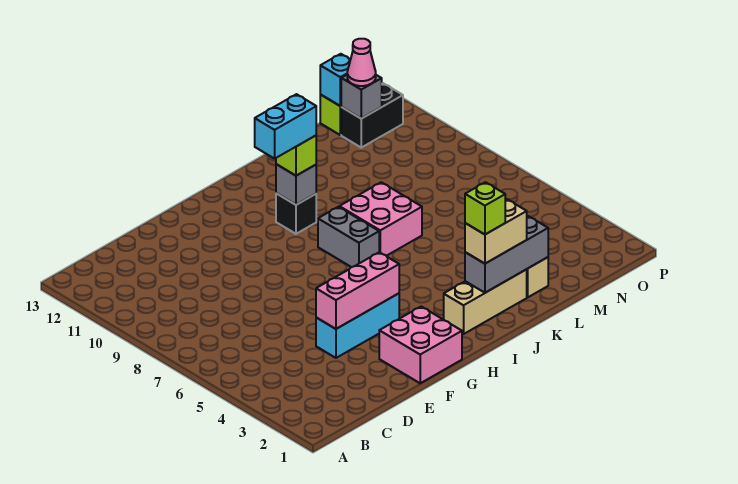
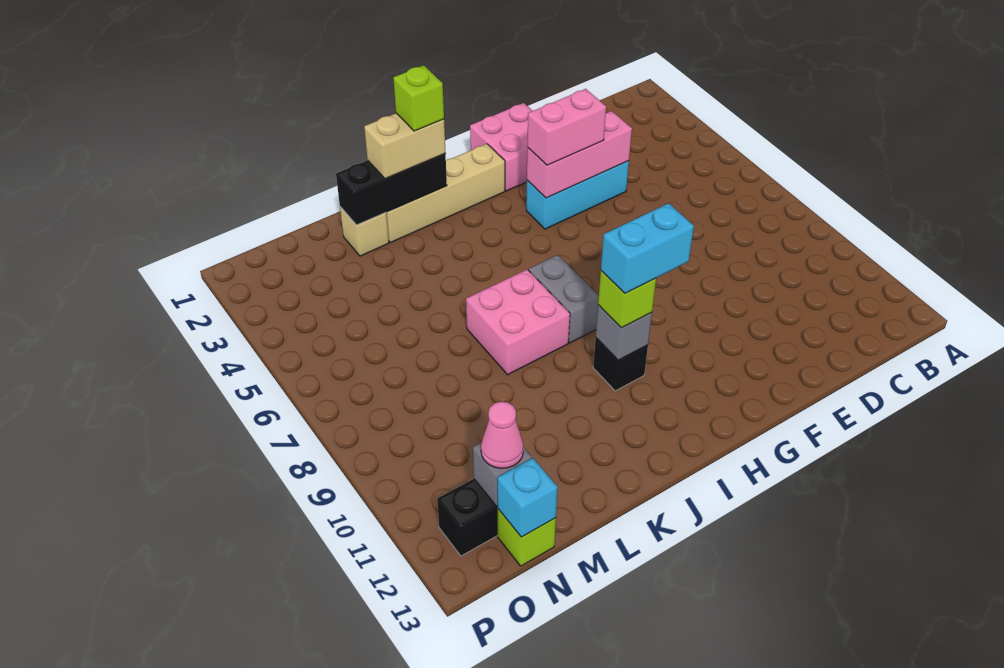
none -> pink 1x2 brick [527,89,606,165]
tan 1x3 brick [444,269,527,334] -> tan 1x4 brick [386,144,505,243]
grey 1x3 brick [465,216,548,293] -> black 1x3 brick [336,154,447,225]

